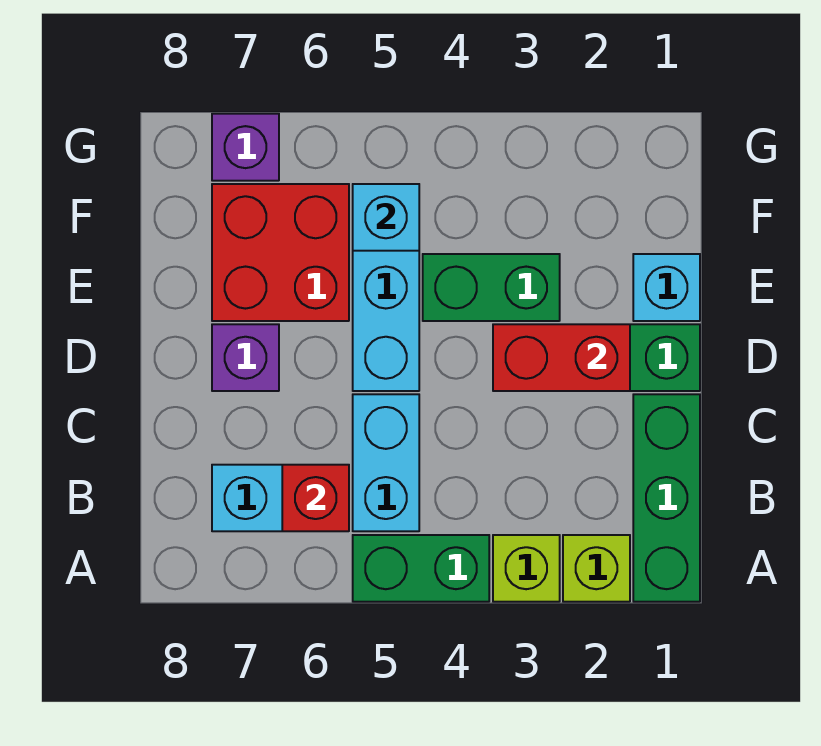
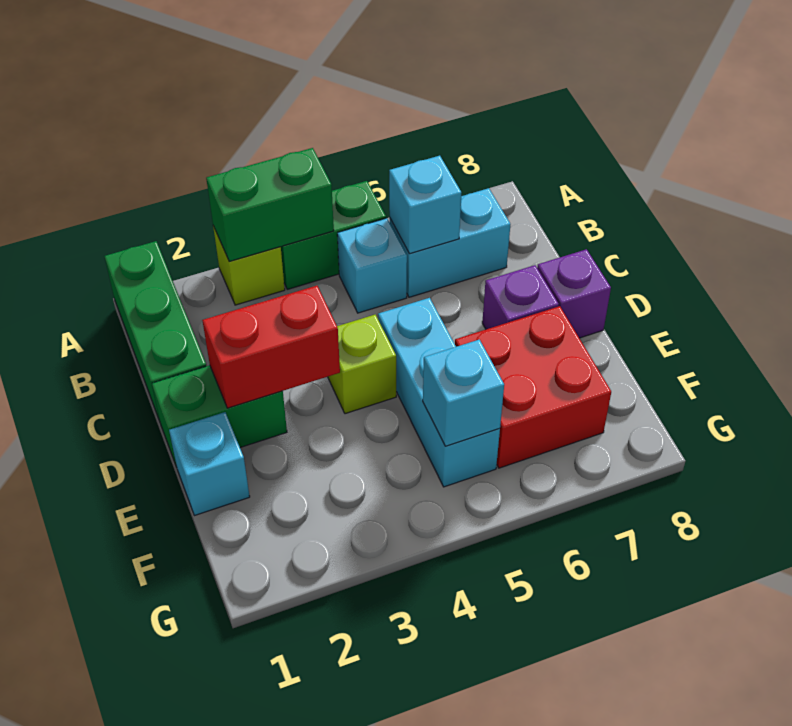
lime 1x1 brick [563,535,630,602] -> lime 1x1 brick moved to [328,315,396,414]
cyan 1x2 brick [353,394,419,531] -> cyan 1x1 brick [337,218,407,313]
red 1x1 brick [282,465,349,531] -> cyan 1x1 brick [389,156,461,254]
green 1x2 brick [423,254,560,321] -> green 1x2 brick moved to [206,148,334,261]
purple 1x1 brick [212,114,279,181] -> purple 1x1 brick moved to [537,249,611,338]

